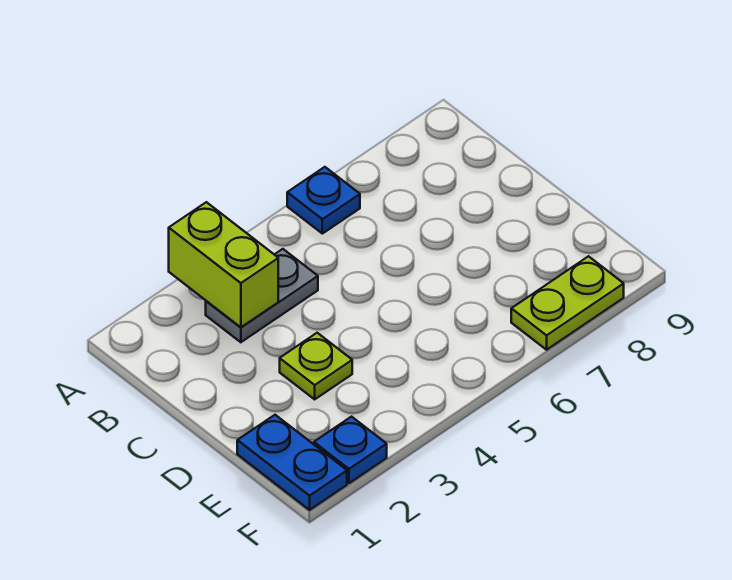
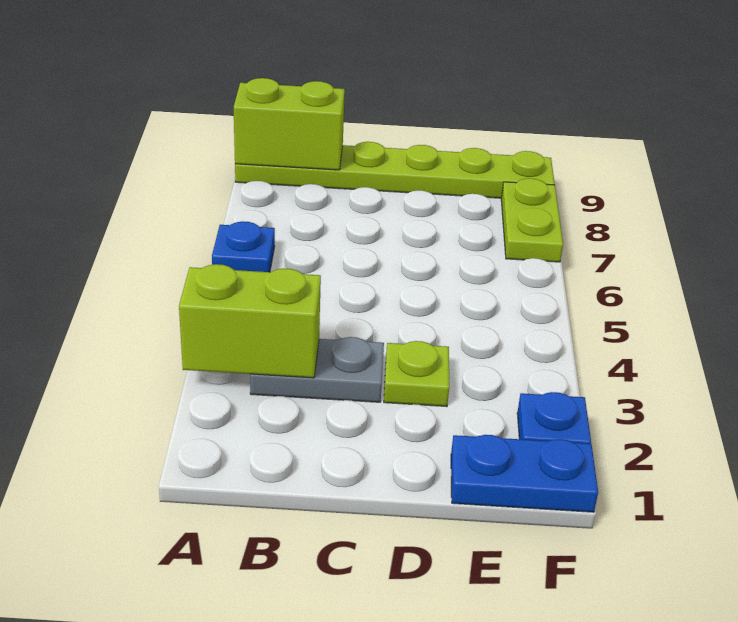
none -> lime 1x6 plate [235,142,555,198]
none -> lime 1x2 brick [234,78,345,170]
grey 1x2 plate [206,249,318,342] -> grey 1x2 plate turned to [250,337,384,402]

